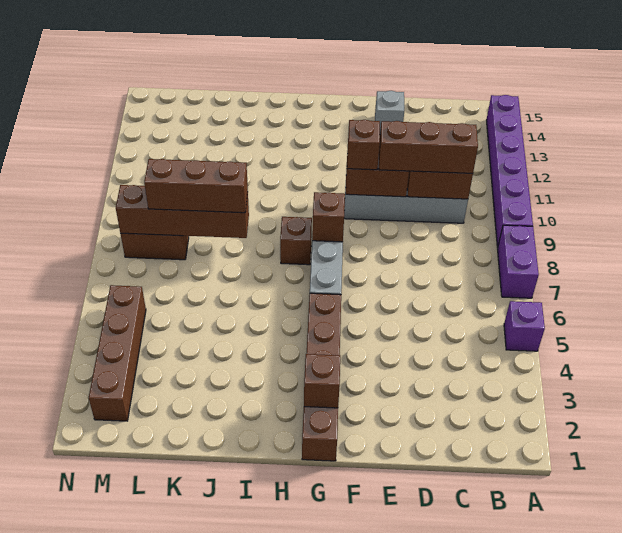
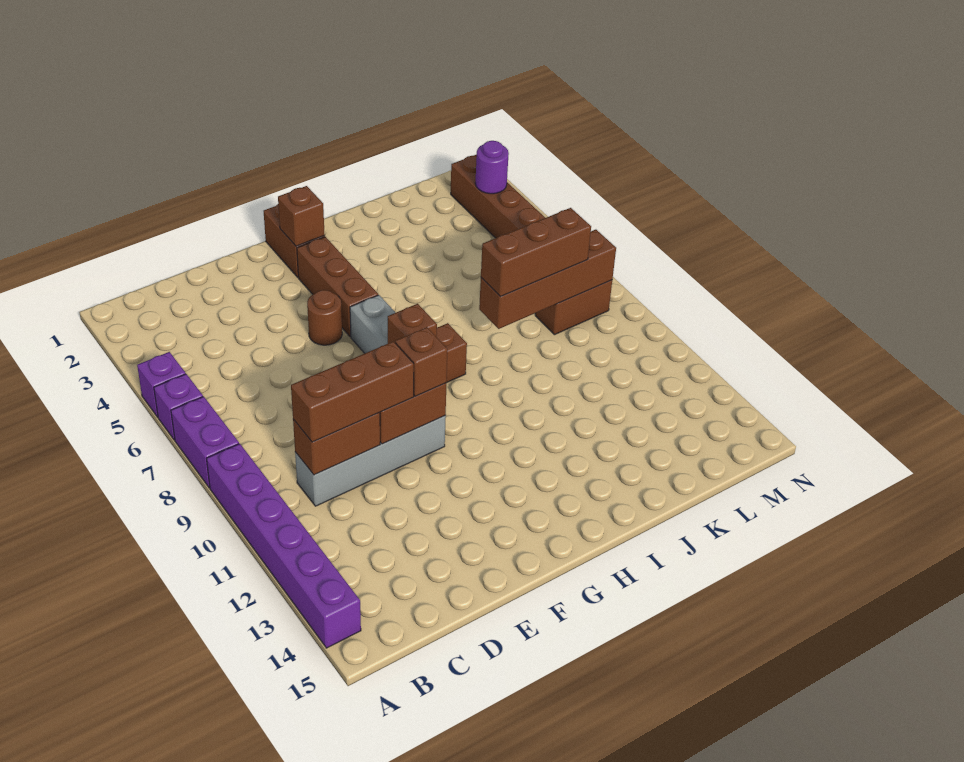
none -> purple 1x1 brick [154,374,203,440]
grey 1x1 brick [375,91,404,131] -> none
none -> brown 1x1 round brick [307,290,342,345]
none -> purple 1x1 round brick [475,141,509,194]

